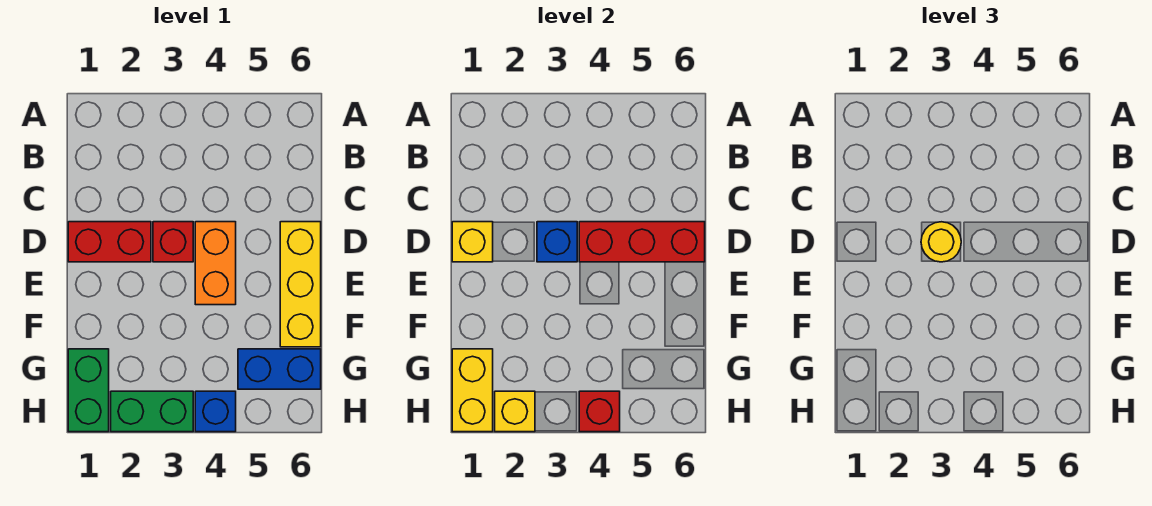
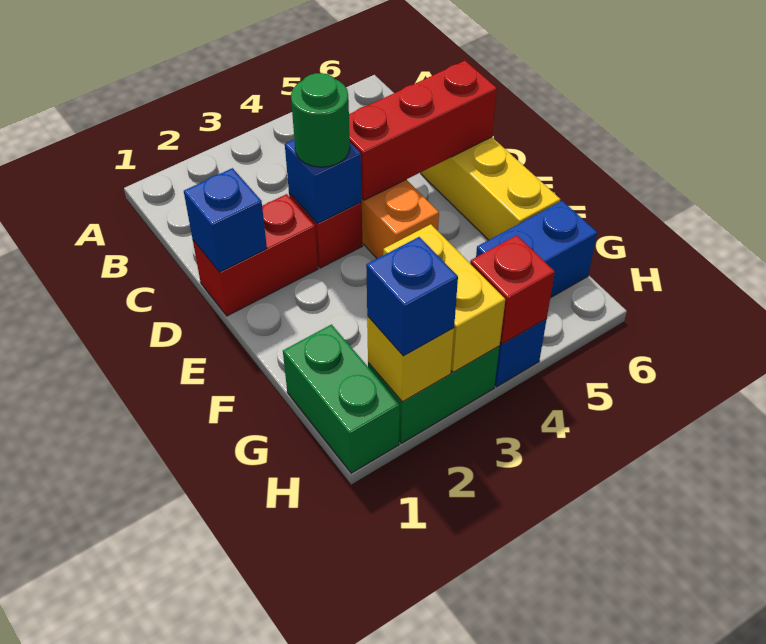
yellow 1x1 brick [452,222,493,262] -> blue 1x1 brick [184,168,267,272]
yellow 1x1 round brick [921,222,961,262] -> green 1x1 round brick [291,73,350,167]
yellow 1x2 brick [452,349,493,432] -> yellow 1x2 brick moved to [383,224,505,373]
none -> blue 1x1 brick [366,237,458,356]

